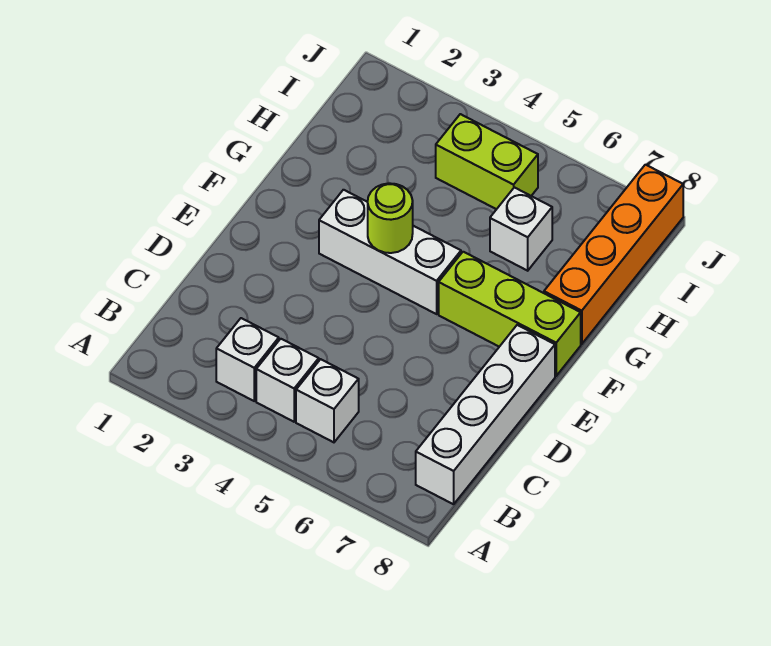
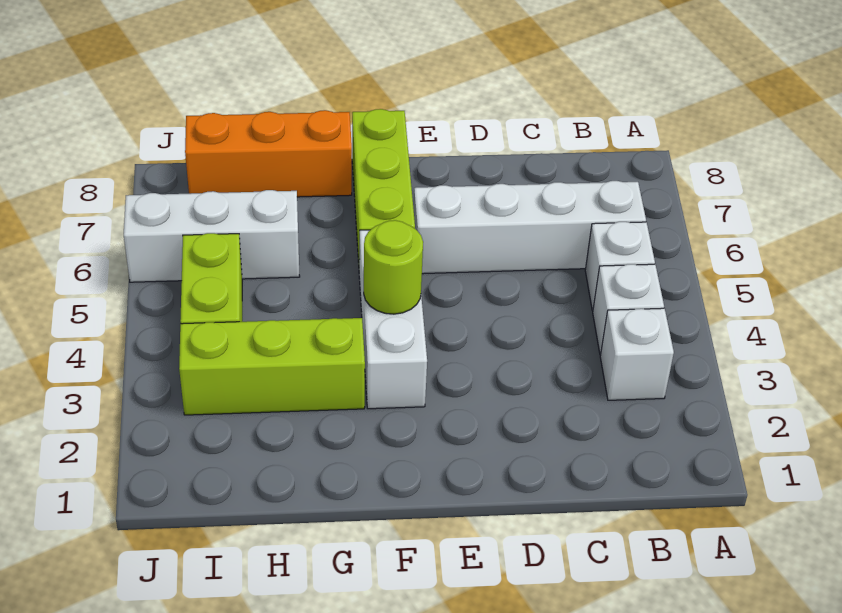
white 1x4 brick [416,325,555,504] -> white 1x4 brick moved to [414,181,646,274]
none -> lime 1x3 brick [179,318,365,415]
orange 1x4 brick [544,165,683,344] -> orange 1x3 brick [185,110,352,197]
white 1x1 brick [490,187,552,271] -> white 1x3 brick [124,190,300,282]

